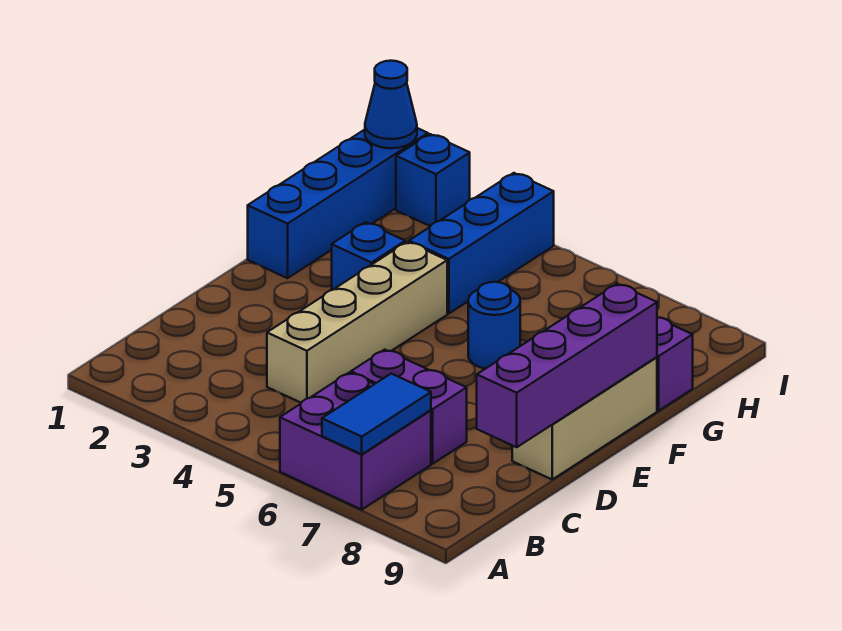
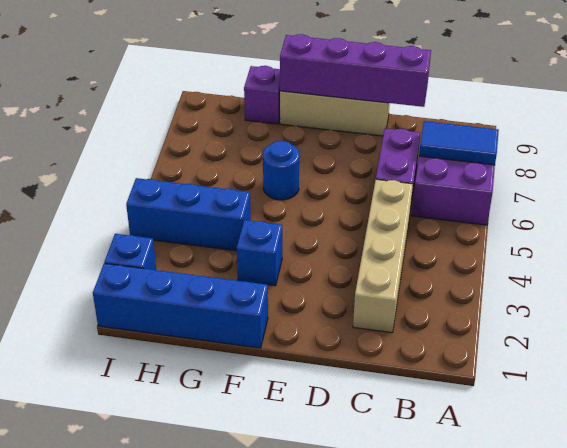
tan 1x4 brick [267,242,447,403] -> tan 1x4 brick turned to [353,179,413,333]
blue 1x1 cone [365,61,417,148] -> none

